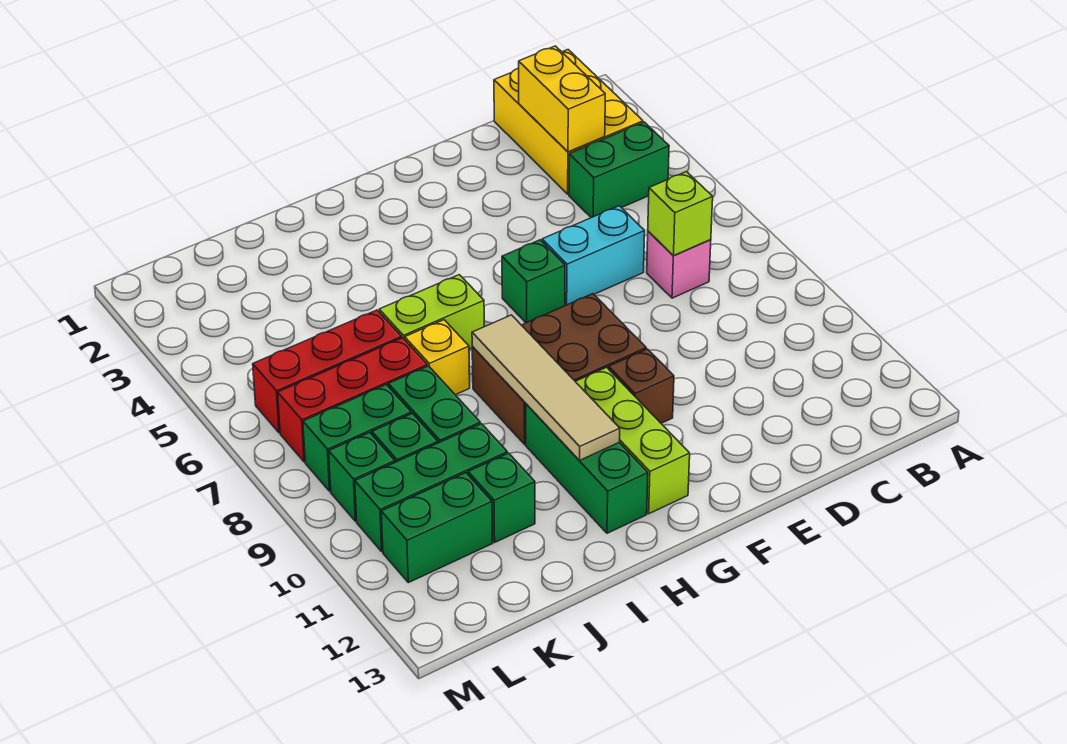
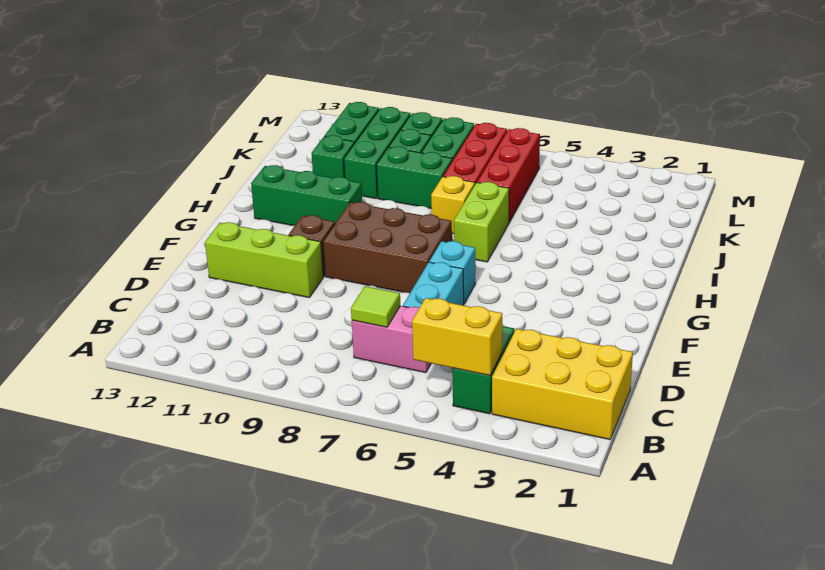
yellow 1x2 brick [519,46,605,152] -> yellow 1x2 brick moved to [412,298,502,376]
pink 1x1 brick [647,231,711,298] -> pink 1x2 brick [352,306,431,373]
lime 1x1 brick [648,172,713,256] -> lime 1x1 tile [351,286,400,327]
green 1x1 brick [502,240,565,323] -> cyan 1x1 brick [429,241,475,303]
brown 2x3 brick [472,294,646,444] -> brown 2x3 brick turned to [323,202,452,293]
lime 1x3 brick [575,367,690,514] -> lime 1x3 brick moved to [205,222,323,298]
tan 1x4 tile [472,315,620,461] -> none

